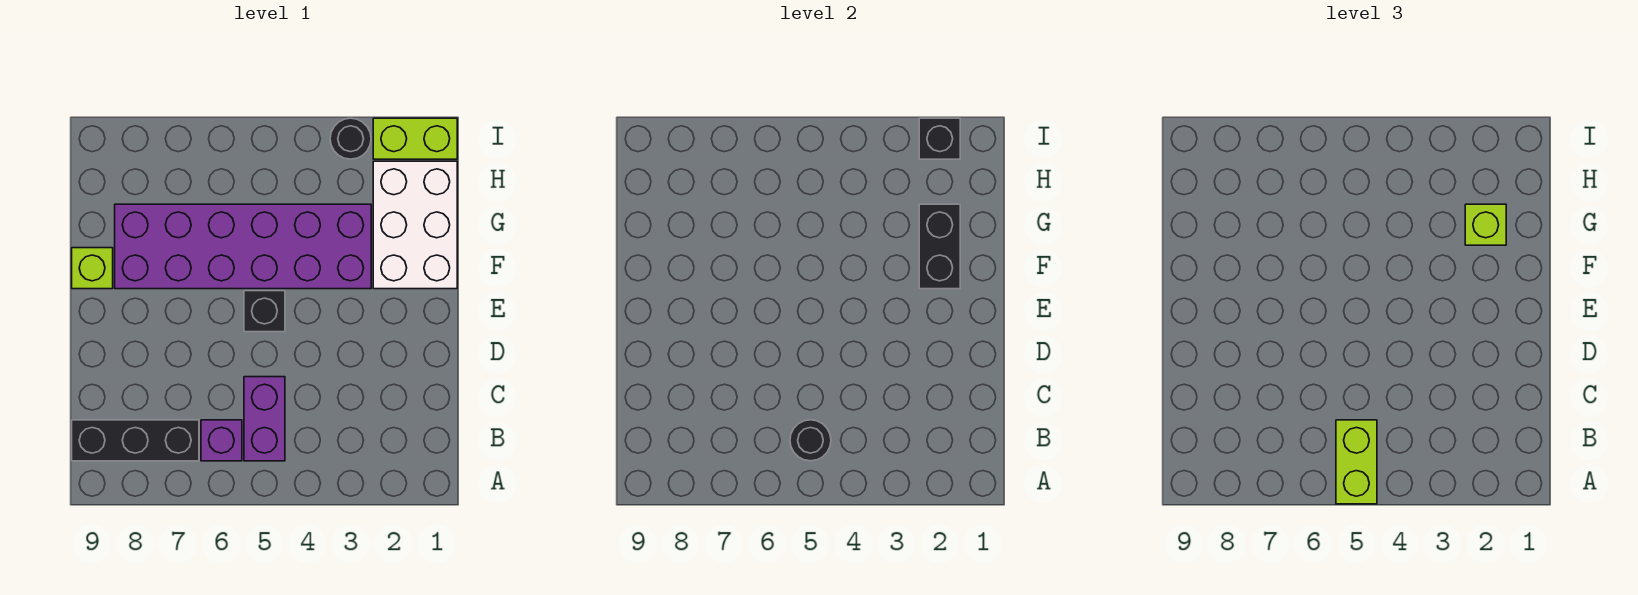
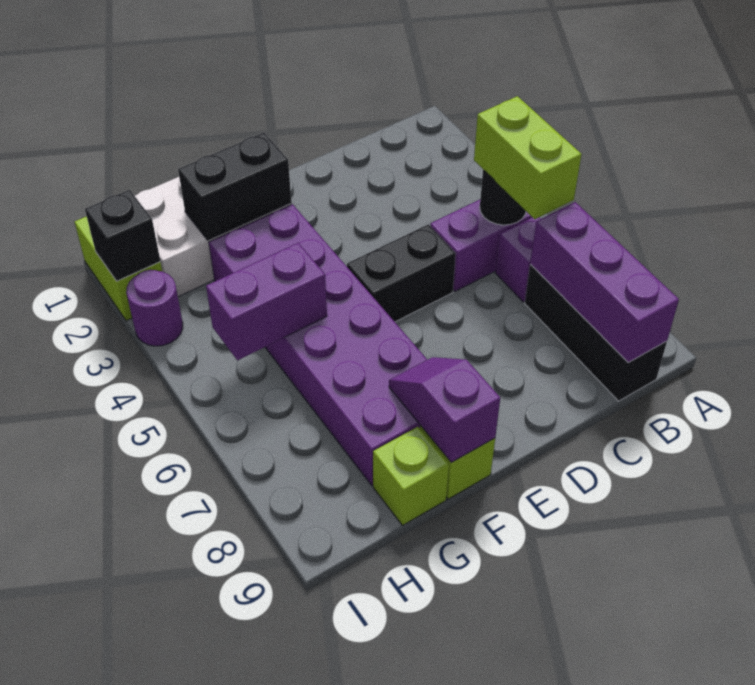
lime 1x2 brick [1336,420,1377,504] -> lime 1x2 brick turned to [474,96,582,219]
none -> purple 1x3 brick [530,202,679,363]
black 1x1 brick [244,291,285,332] -> black 1x2 brick [347,224,456,322]
none -> purple 1x2 slope [389,357,500,462]
lime 1x1 brick [1465,204,1506,245] -> lime 1x1 brick moved to [373,427,449,525]
none -> purple 1x2 brick [206,243,327,361]
black 1x1 round brick [330,118,371,159] -> purple 1x1 round brick [126,270,183,346]

